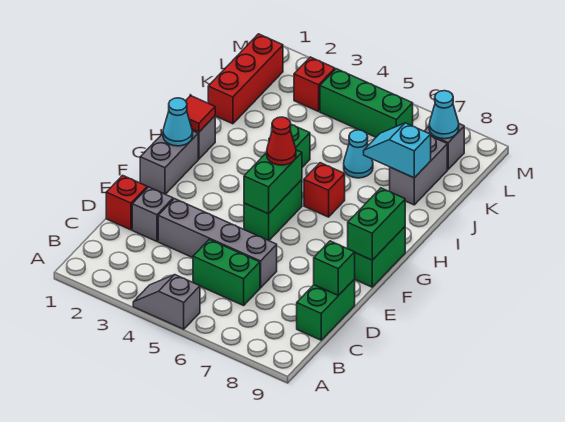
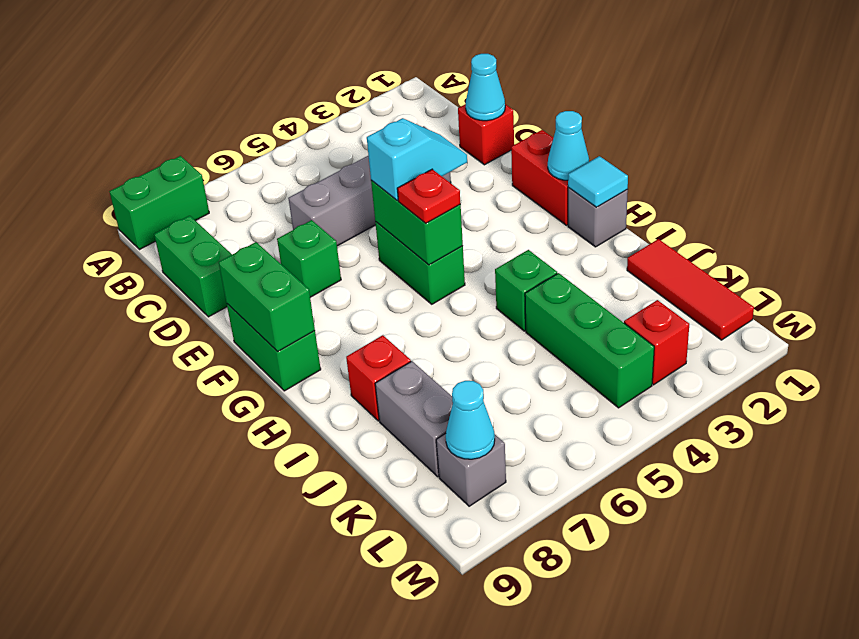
grey 1x2 slope [133,275,200,329] -> none
green 1x2 brick [193,239,260,305] -> green 1x2 brick moved to [109,156,209,250]
grey 1x1 brick [132,187,173,241] -> none
green 1x1 brick [314,241,355,296] -> green 1x1 brick moved to [277,220,341,297]
grey 1x2 brick [140,131,198,194] -> red 1x2 brick [511,130,568,225]
red 1x1 cone [267,117,296,165] -> red 1x1 plate [397,169,461,223]
red 1x1 tile [186,96,215,132] -> cyan 1x1 tile [568,156,628,207]
red 1x1 brick [304,163,345,217] -> red 1x1 brick moved to [346,335,411,421]
red 1x3 brick [208,34,283,124] -> red 1x3 tile [627,239,754,340]
cyan 1x1 cone [344,130,373,178] -> cyan 1x1 cone moved to [466,54,505,121]
cyan 1x2 slope [364,123,431,178] -> cyan 1x2 slope moved to [367,118,467,200]
green 1x3 brick [320,69,413,137] -> green 1x3 brick turned to [525,273,654,408]

